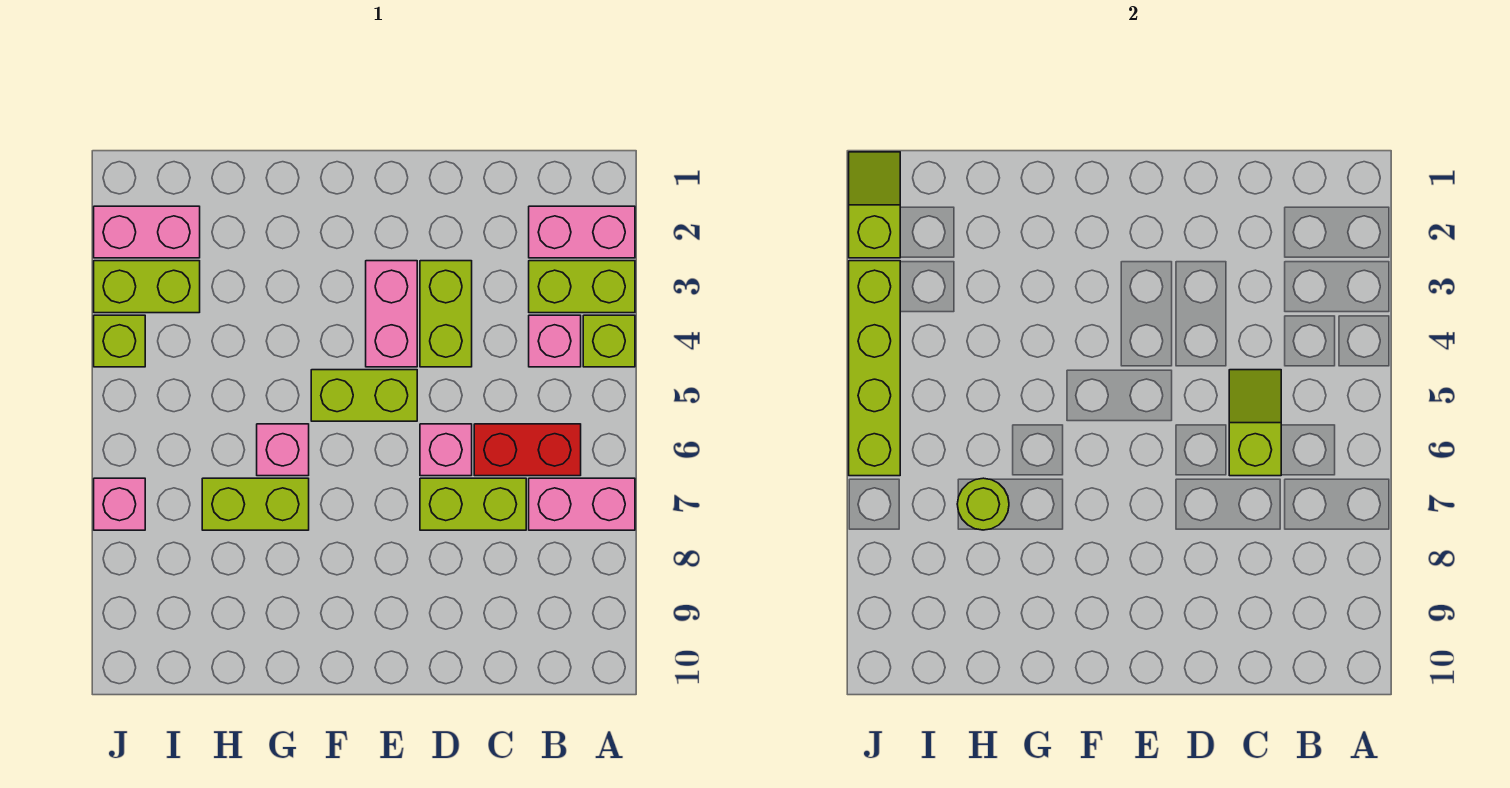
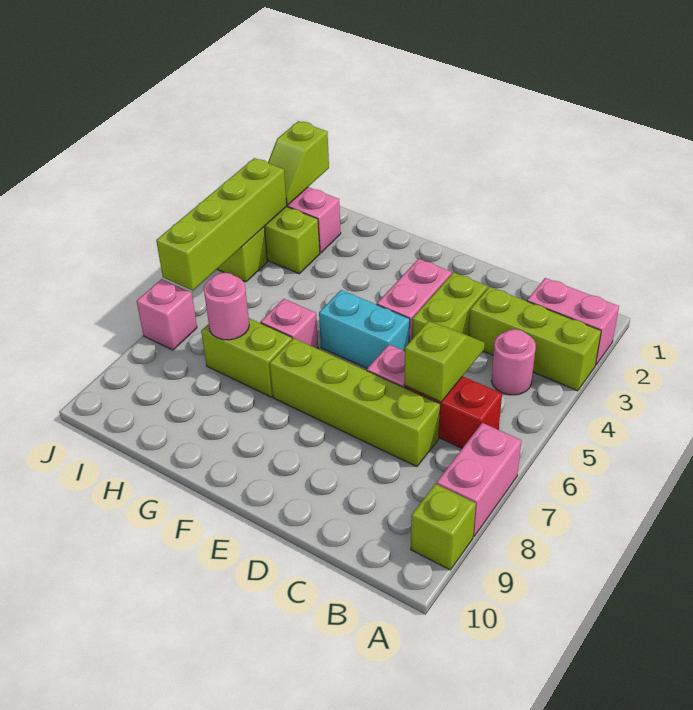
lime 1x2 brick [529,261,635,313] -> lime 1x3 brick [468,287,601,391]
lime 1x1 brick [583,315,635,367] -> lime 1x1 brick moved to [411,484,476,570]
pink 1x2 brick [529,478,635,530] -> pink 1x2 brick turned to [437,423,521,536]
pink 1x1 brick [529,315,581,367] -> pink 1x1 round brick [491,329,536,395]
lime 1x2 brick [420,478,526,530] -> lime 1x4 brick [270,338,440,467]
lime 1x2 brick [311,370,417,421] -> cyan 1x2 brick [319,290,410,368]
lime 1x1 round brick [957,478,1009,530] -> pink 1x1 round brick [204,273,249,340]
lime 1x2 slope [849,152,900,258] -> lime 1x2 slope turned to [268,121,329,205]

